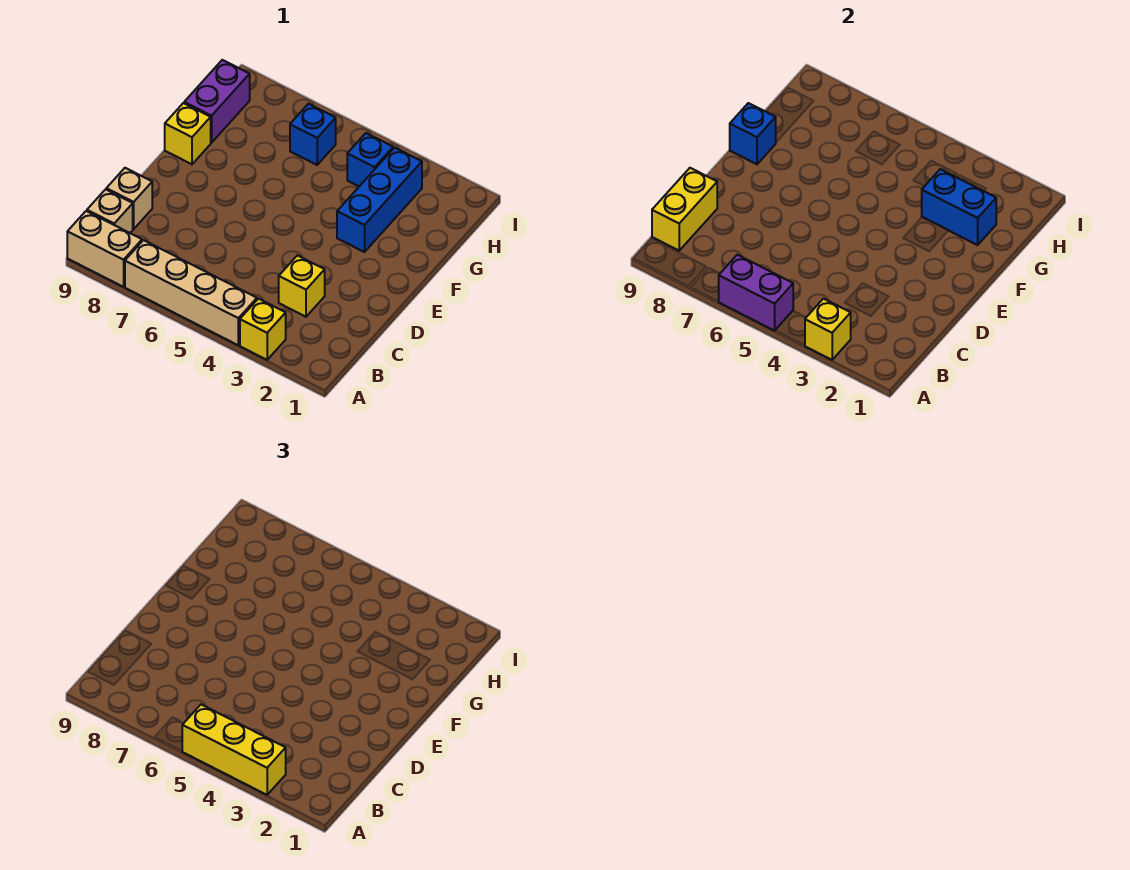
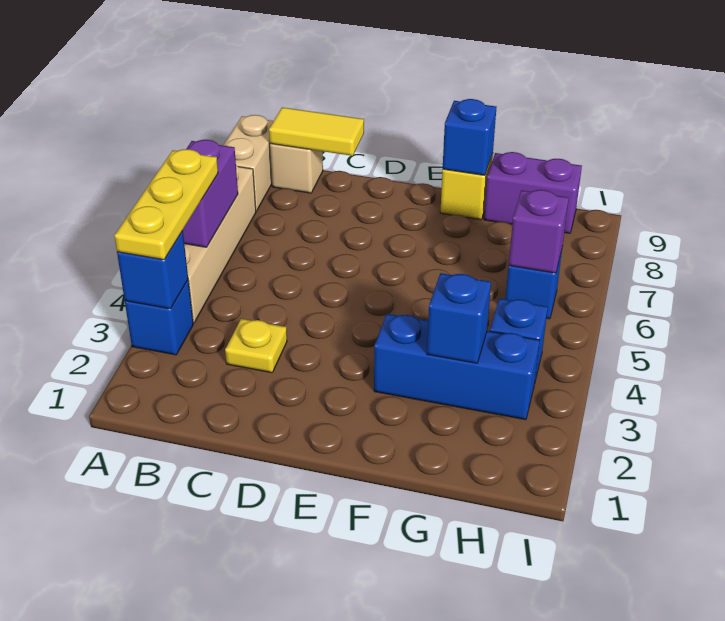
yellow 1x1 brick [240,299,286,360] -> blue 1x1 brick [125,280,193,355]
yellow 1x1 brick [805,299,851,360] -> blue 1x1 brick [117,231,188,309]
yellow 1x3 brick [182,705,286,795] -> yellow 1x3 plate [114,149,218,260]
yellow 1x2 brick [652,168,717,250] -> yellow 1x2 tile [269,107,364,156]
yellow 1x1 brick [279,255,325,317] -> yellow 1x1 plate [225,319,287,373]
tan 1x1 brick [106,168,152,229] -> none
blue 1x2 brick [922,169,996,245] -> blue 1x1 brick [427,273,491,363]
none -> purple 1x1 brick [509,190,569,273]

